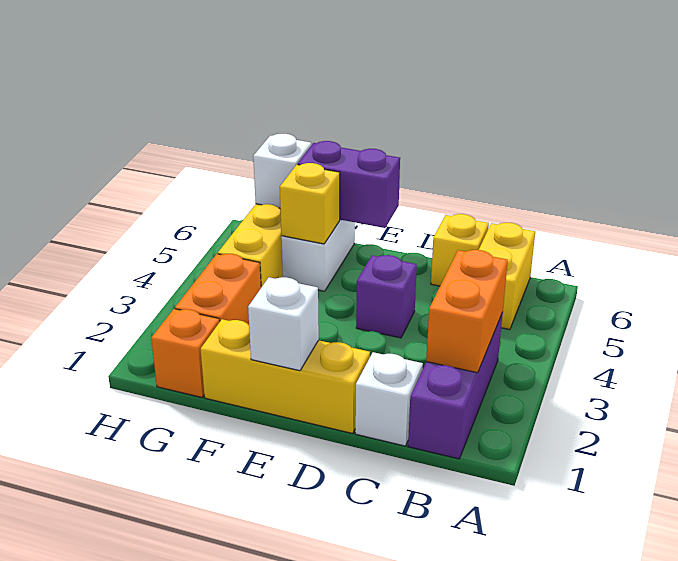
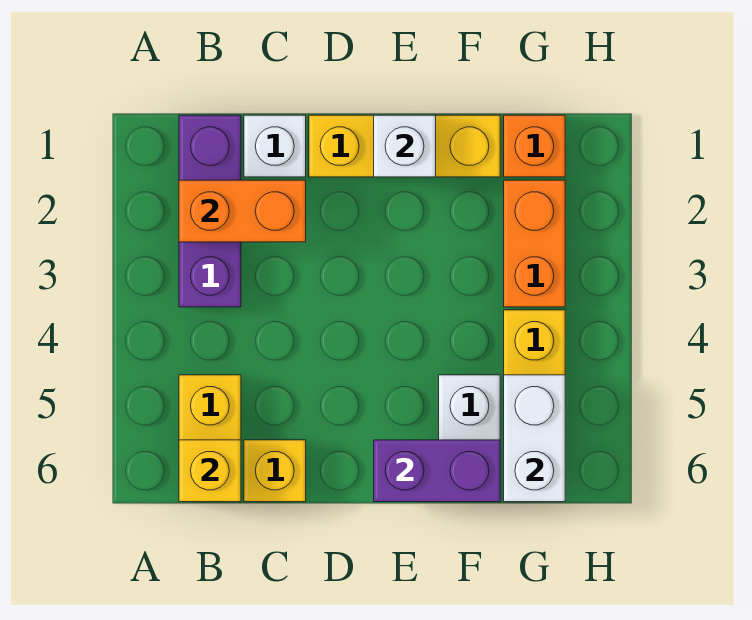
orange 1x2 brick [426,250,508,373] -> orange 1x2 brick turned to [179,180,306,242]
purple 1x1 brick [356,255,417,338] -> none
yellow 1x1 brick [280,163,340,244] -> yellow 1x1 brick moved to [179,440,241,502]
white 1x1 brick [253,134,311,208] -> white 1x2 brick [504,375,565,502]

